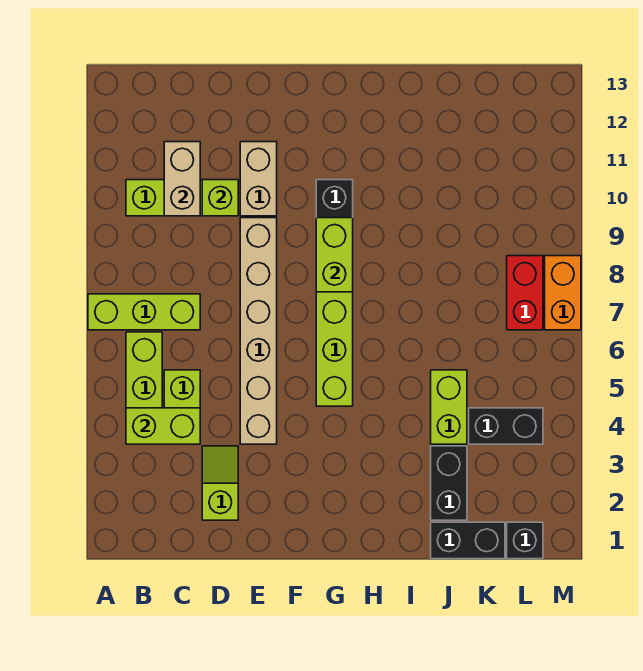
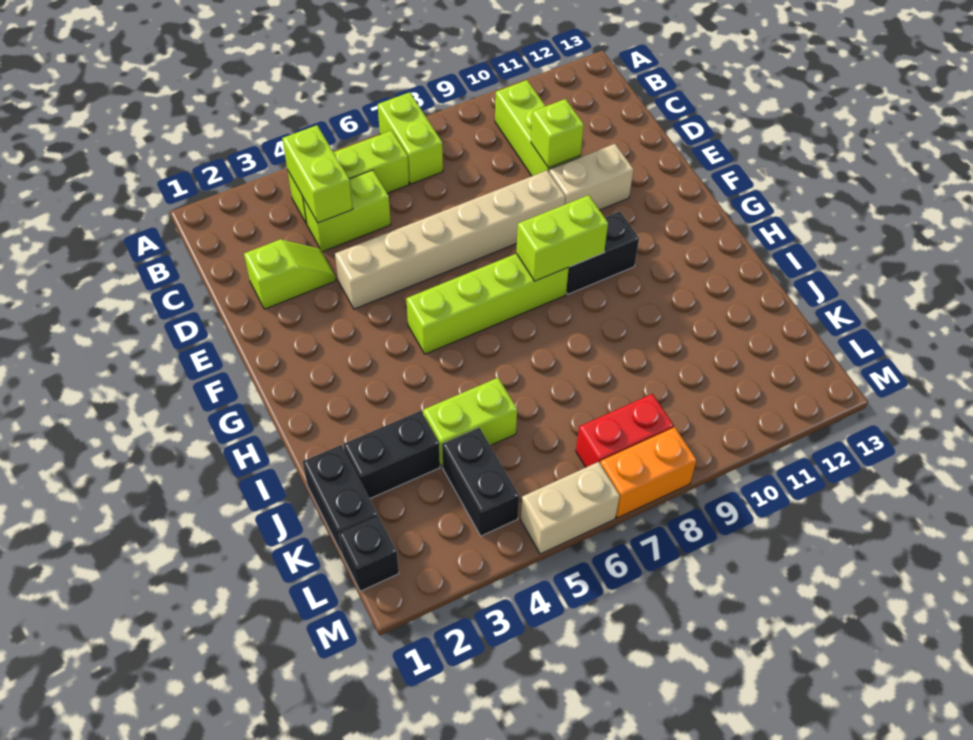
lime 1x3 brick [88,294,200,330] -> lime 1x2 brick [378,92,443,184]
tan 1x2 brick [164,142,200,216] -> tan 1x2 brick moved to [521,462,620,554]

